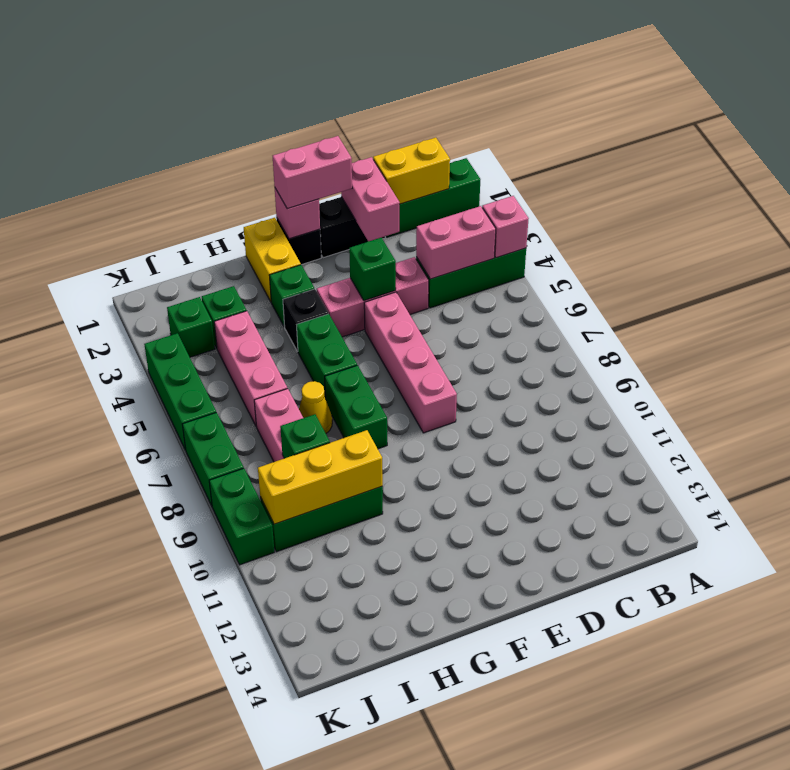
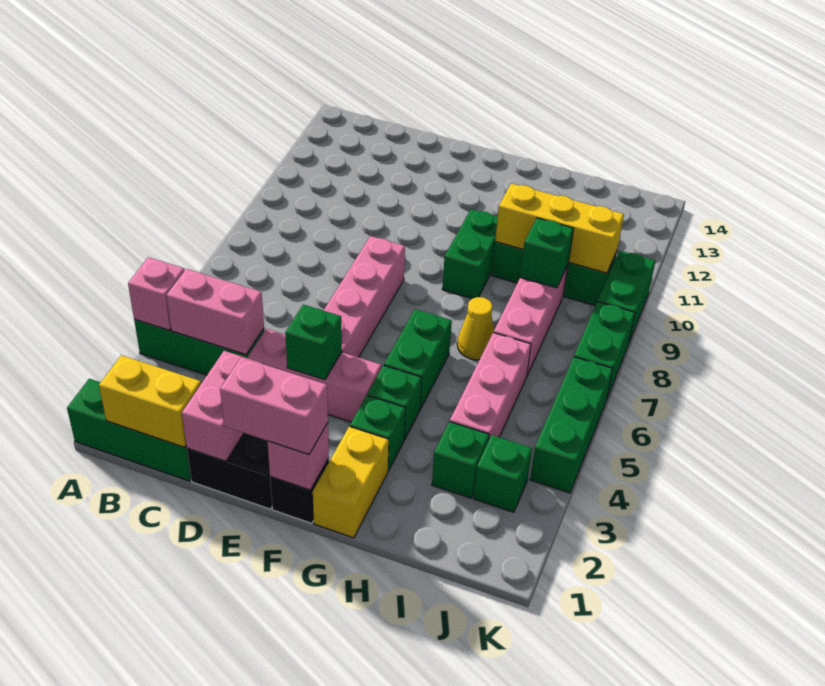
black 1x1 brick [283,289,328,352] -> green 1x1 brick [367,365,422,439]
green 1x2 brick [325,365,387,449] -> green 1x2 brick moved to [442,209,498,299]

